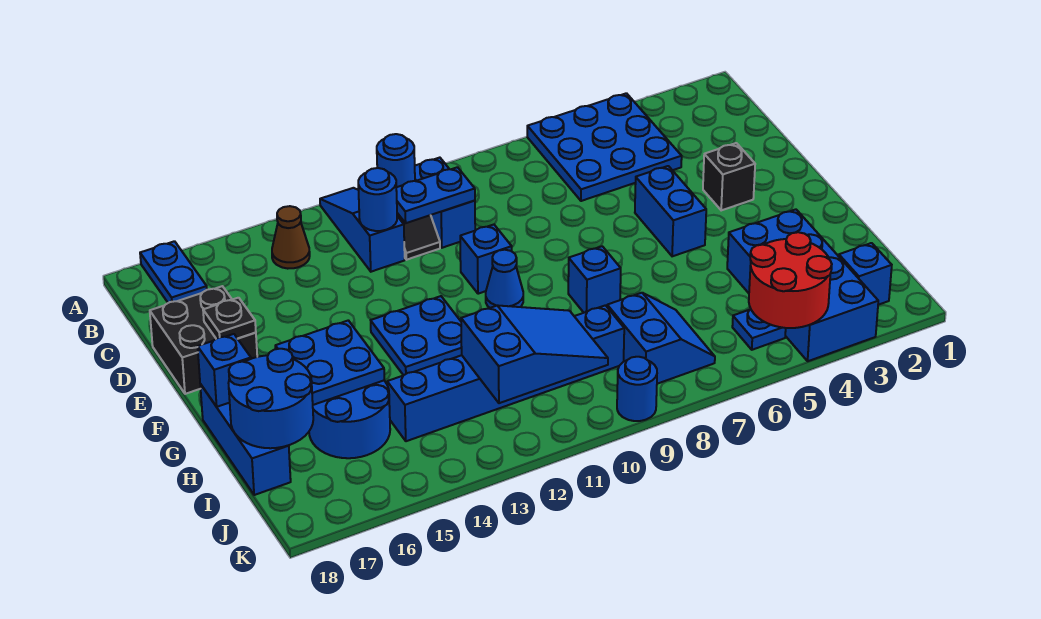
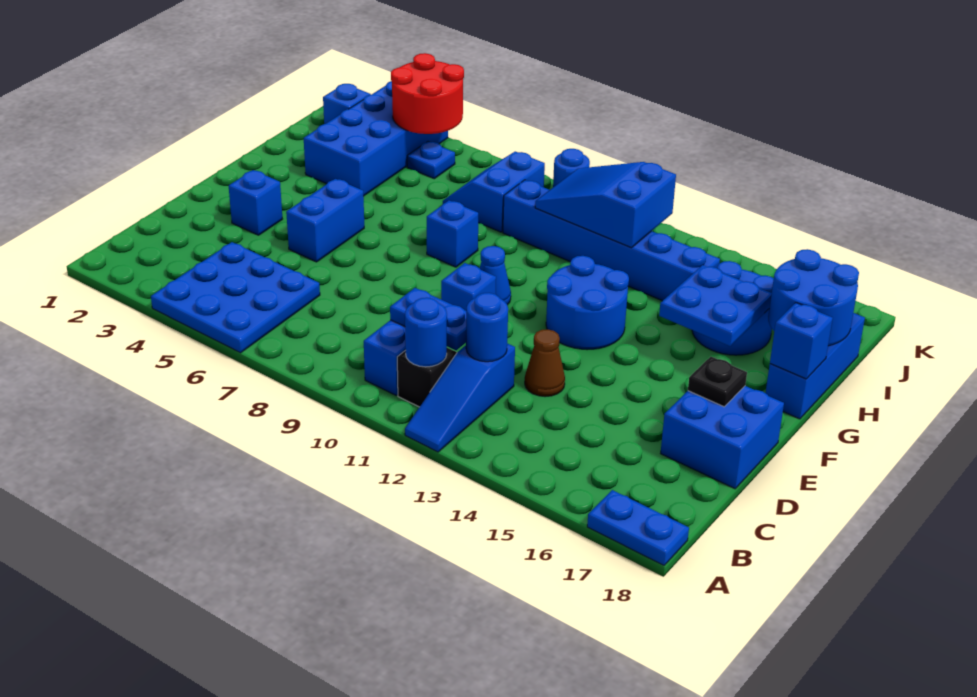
blue 1x2 plate [140,241,207,303] -> blue 1x2 plate turned to [587,490,689,565]
brown 1x1 cone [272,206,310,269] -> brown 1x1 cone moved to [525,329,565,397]
black 2x2 brick [150,286,257,394] -> blue 2x2 brick [661,386,784,489]
black 1x1 brick [703,143,755,210] -> blue 1x1 brick [229,170,282,235]
blue 2x2 plate [371,296,462,375] -> blue 2x2 round brick [546,256,629,350]

